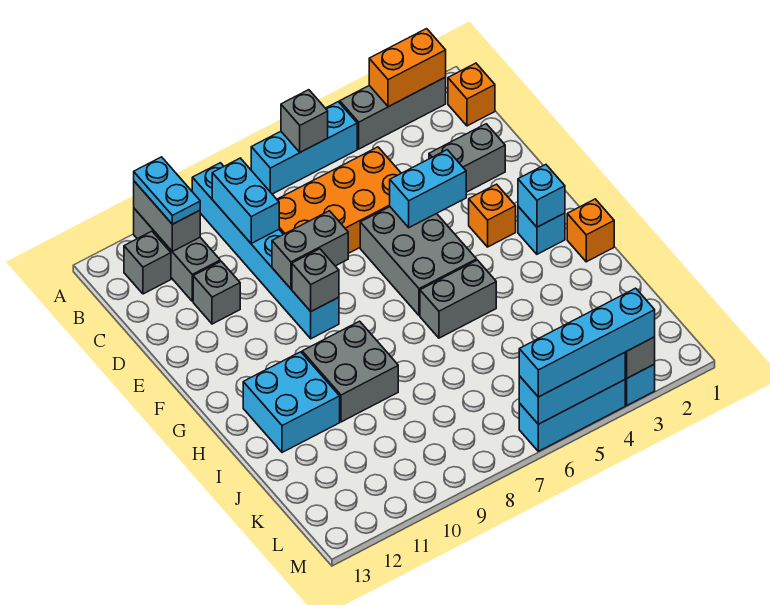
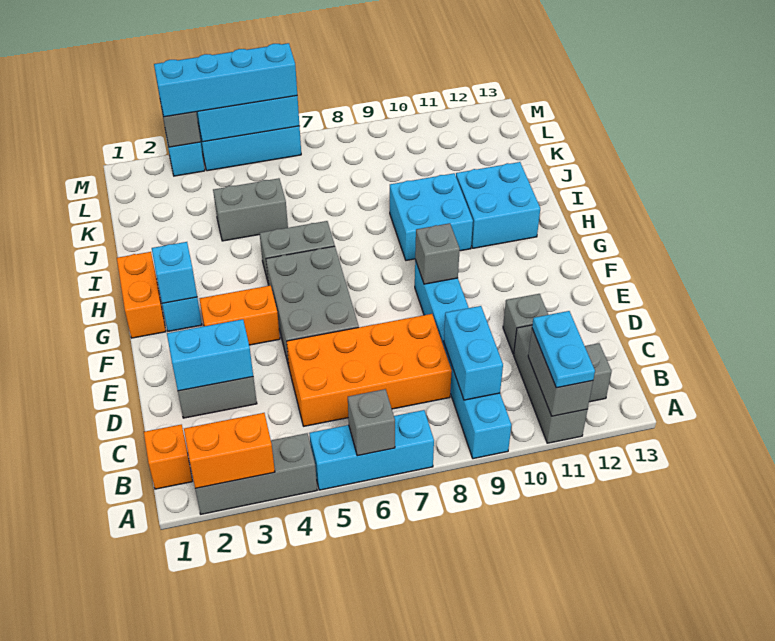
cyan 1x2 brick [390,150,466,228] -> cyan 1x2 brick moved to [167,319,253,391]
grey 1x2 brick [272,211,348,289] -> grey 1x2 brick moved to [213,178,288,241]
orange 1x1 brick [469,184,516,247] -> orange 1x2 brick [200,286,280,345]
orange 1x1 brick [567,199,614,262] -> orange 1x2 brick [117,252,166,338]
grey 2x2 brick [302,321,398,422] -> cyan 2x2 brick [390,173,473,260]

